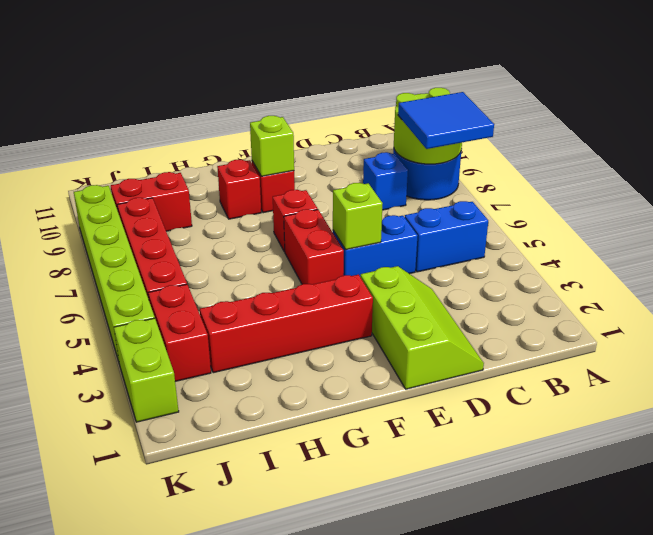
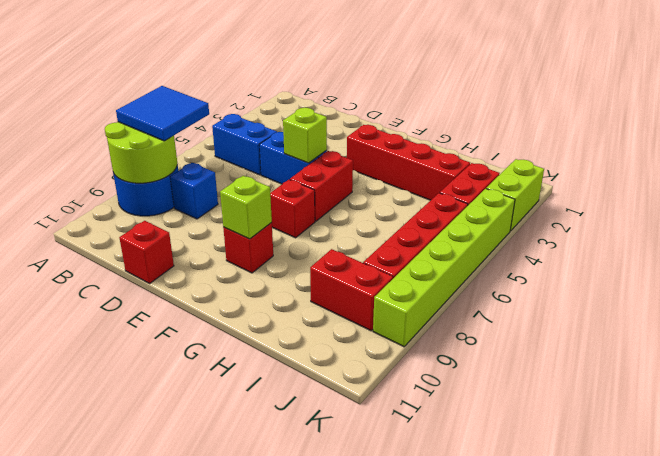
lime 2x3 slope [360,266,484,389] -> none
red 1x1 brick [217,160,261,219] -> red 1x1 brick moved to [119,221,174,283]

